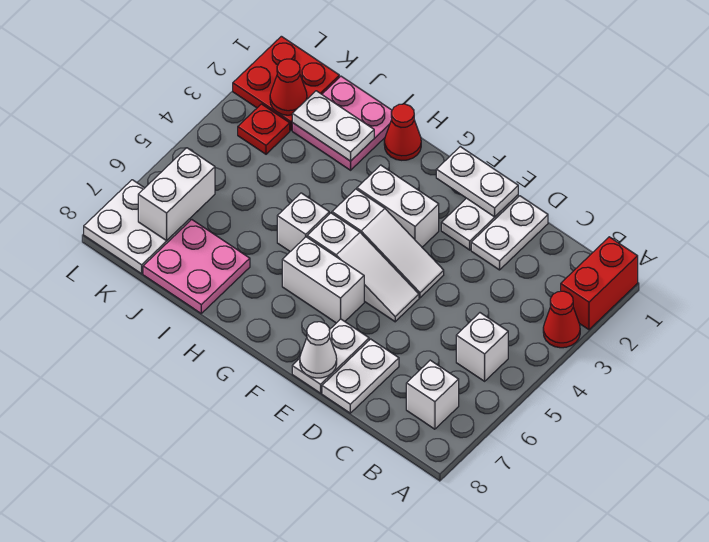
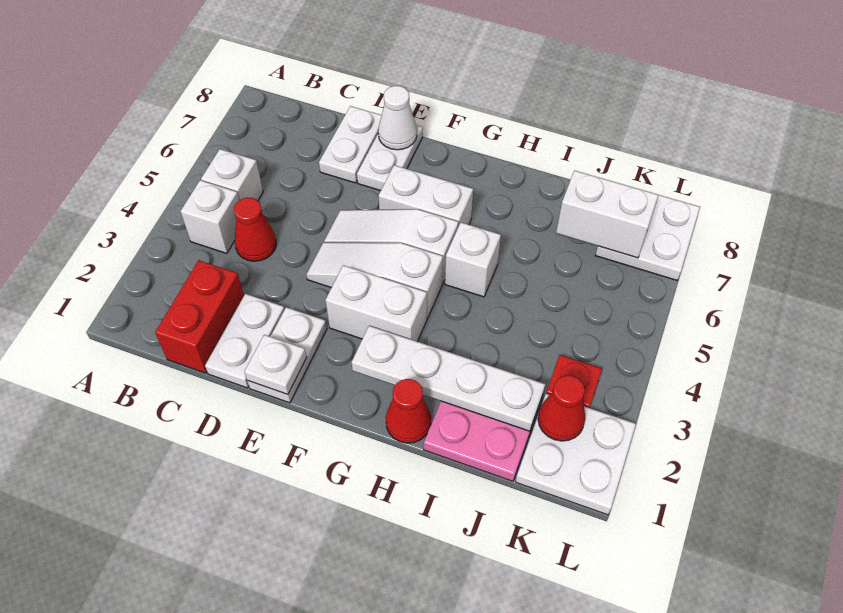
red 1x2 brick [561,237,638,330] -> red 1x2 brick moved to [155,260,244,373]
red 1x1 cone [543,291,580,348] -> red 1x1 cone moved to [234,198,276,261]
white 1x1 brick [406,360,459,429] -> white 1x1 brick moved to [181,180,239,253]
white 1x2 plate [436,147,518,217] -> white 1x1 plate [245,335,307,394]
white 1x2 plate [292,91,374,161] -> white 1x4 plate [352,326,545,431]
pink 2x2 plate [143,220,250,313] -> none
red 2x2 plate [233,36,339,130] -> white 2x2 plate [516,394,636,515]
white 1x2 brick [138,148,215,241] -> white 1x2 brick turned to [556,171,658,258]

